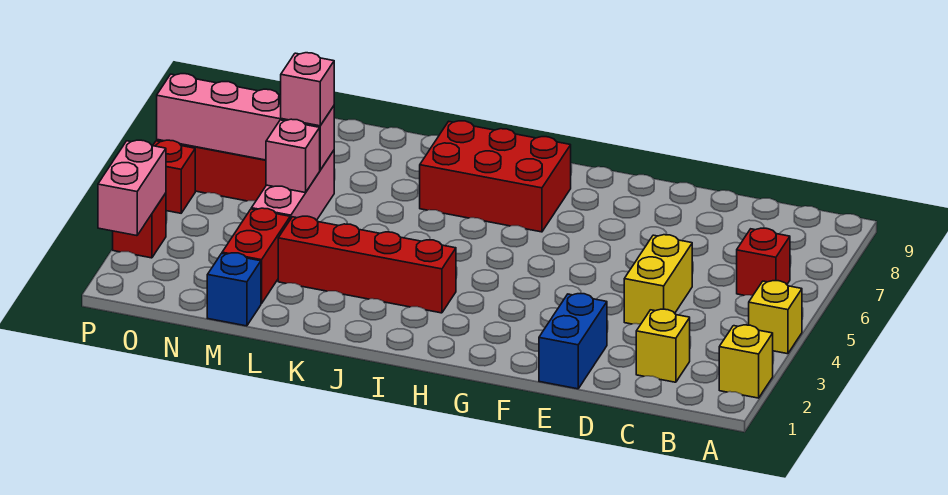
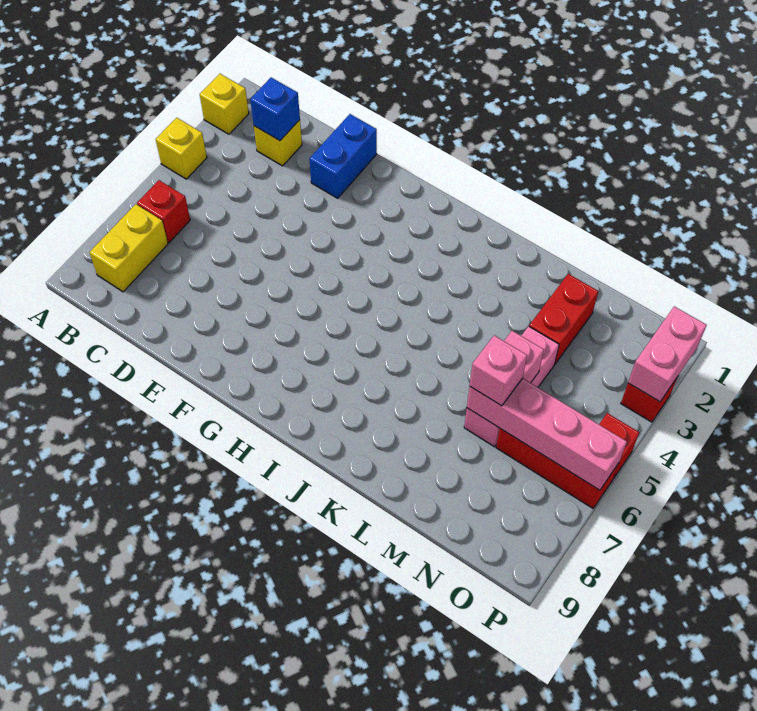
yellow 1x2 brick [624,235,692,324] -> yellow 1x2 brick moved to [90,204,168,292]
red 2x3 brick [420,121,571,232] -> none
red 1x4 brick [278,216,456,313] -> none
blue 1x1 brick [207,253,261,326] -> blue 1x1 brick moved to [250,78,300,141]

